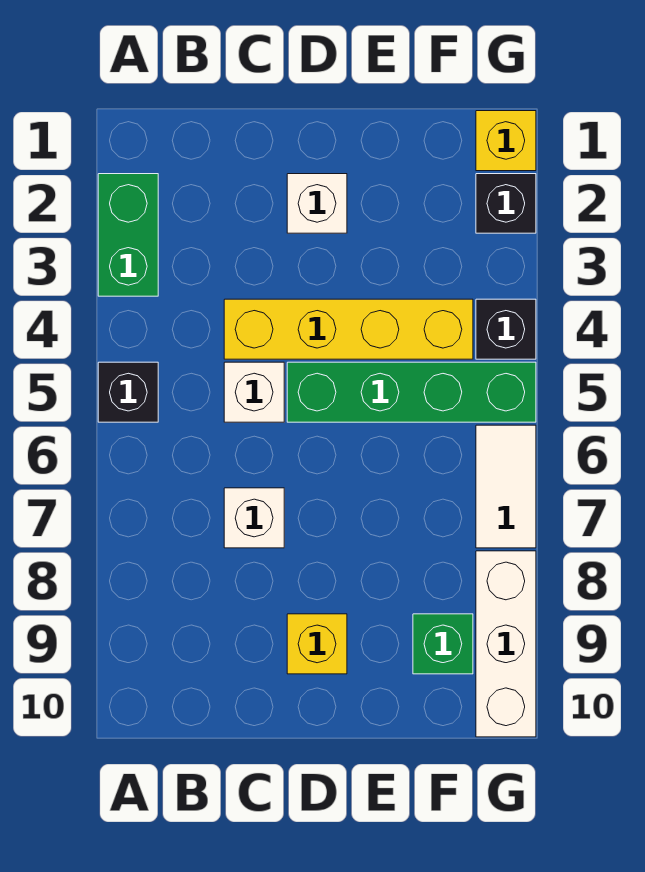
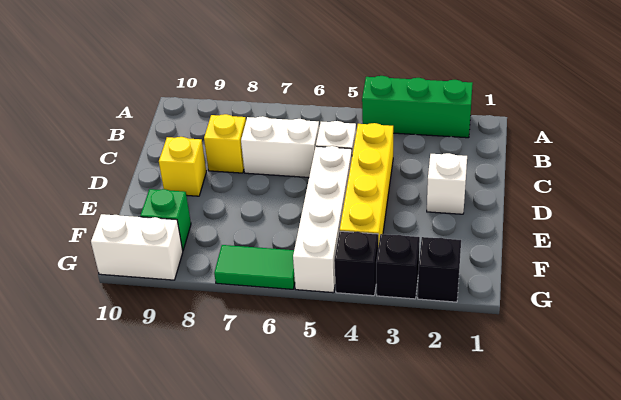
green 1x2 brick [98,174,158,296] -> green 1x3 brick [362,76,473,138]
black 1x1 brick [98,362,158,422] -> black 1x1 brick moved to [376,234,420,299]
white 1x1 brick [224,488,284,548] -> white 1x2 brick [241,116,319,177]
green 1x4 brick [287,362,536,422] -> white 1x4 brick [293,146,352,293]
yellow 1x1 brick [476,111,536,171] -> yellow 1x1 brick moved to [204,114,246,173]
white 1x2 tile [476,425,536,548] -> green 1x2 tile [214,245,295,289]
white 1x3 brick [476,551,536,737] -> white 1x2 brick [91,214,183,280]

